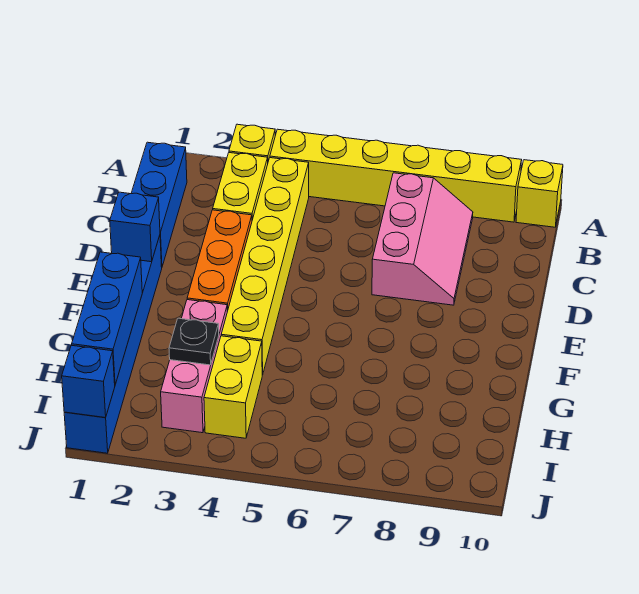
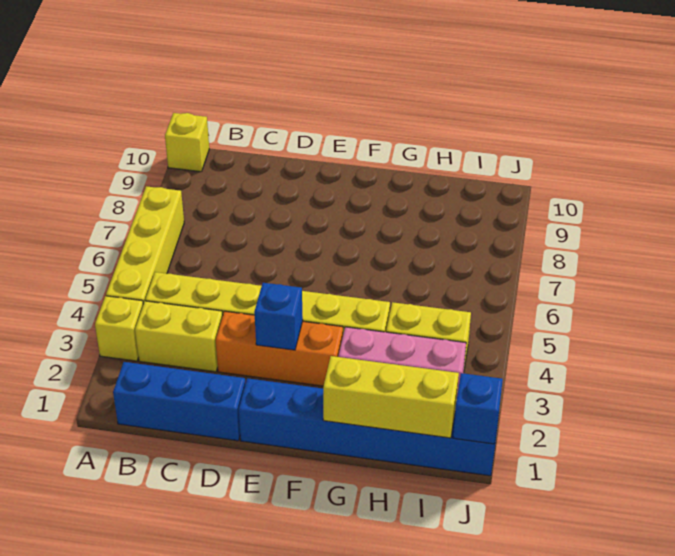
yellow 1x6 brick [270,129,522,222] -> yellow 1x4 brick [106,186,184,304]
pink 2x3 slope [372,173,473,305] -> none
blue 1x1 brick [110,192,160,262] -> blue 1x1 brick moved to [254,283,303,350]
blue 1x3 brick [72,252,142,384] -> yellow 1x3 brick [323,356,459,438]
black 1x1 plate [169,318,219,365] -> none

